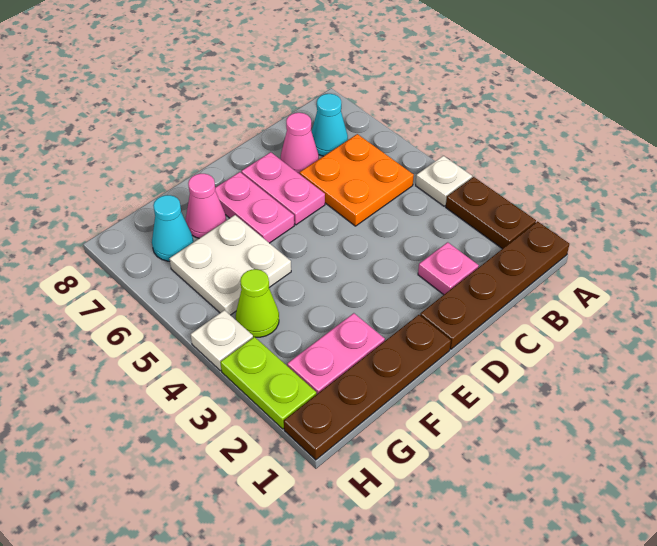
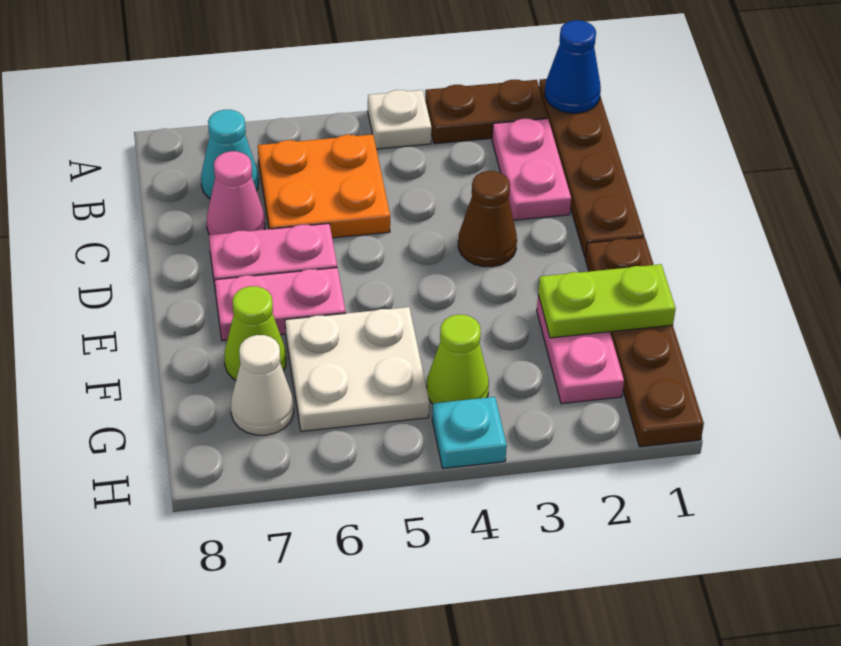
none -> blue 1x1 cone [545,20,601,113]
pink 1x1 plate [418,242,479,295] -> pink 1x2 plate [492,118,571,220]
none -> brown 1x1 cone [458,171,517,267]
pink 1x1 cone [186,174,226,238] -> lime 1x1 cone [224,286,286,380]
cyan 1x1 cone [152,195,193,261] -> white 1x1 cone [231,335,294,435]
lime 1x2 plate [220,337,317,429] -> lime 1x2 plate moved to [538,264,676,338]
white 1x1 plate [191,310,253,371] -> cyan 1x1 plate [432,397,507,468]

